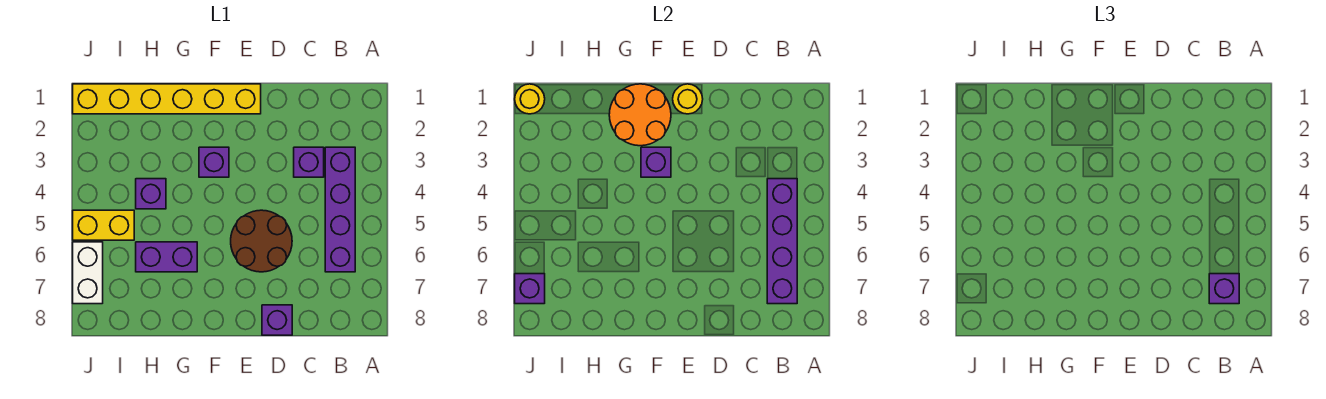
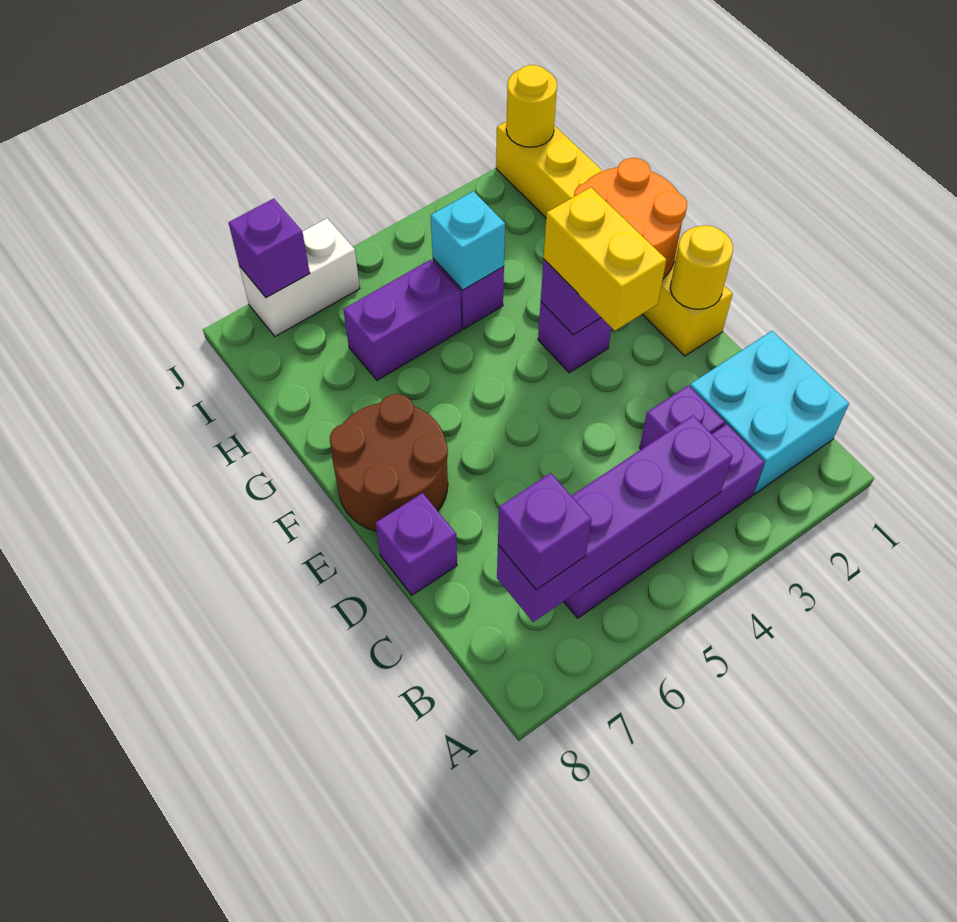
none -> cyan 2x2 brick [690,331,849,495]
brown 2x2 round brick [231,210,292,272] -> brown 2x2 round brick moved to [330,394,448,531]
purple 1x2 brick [136,242,197,272] -> purple 1x2 brick turned to [343,260,461,380]
none -> cyan 1x1 brick [431,191,505,290]
yellow 1x2 brick [73,210,134,240] -> yellow 1x2 brick moved to [544,187,666,331]

